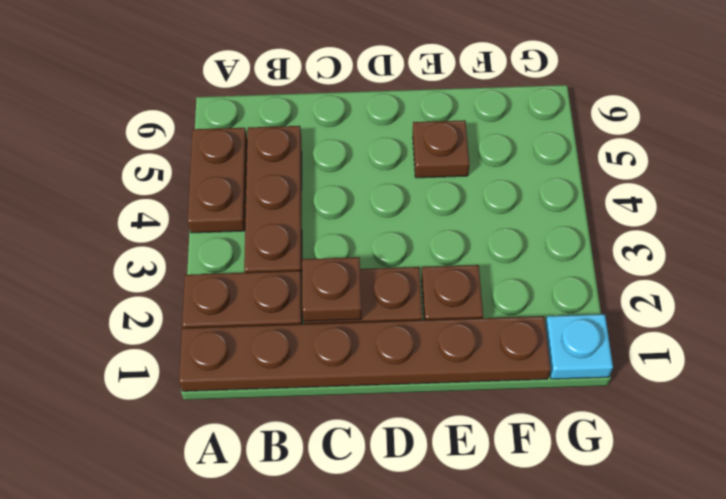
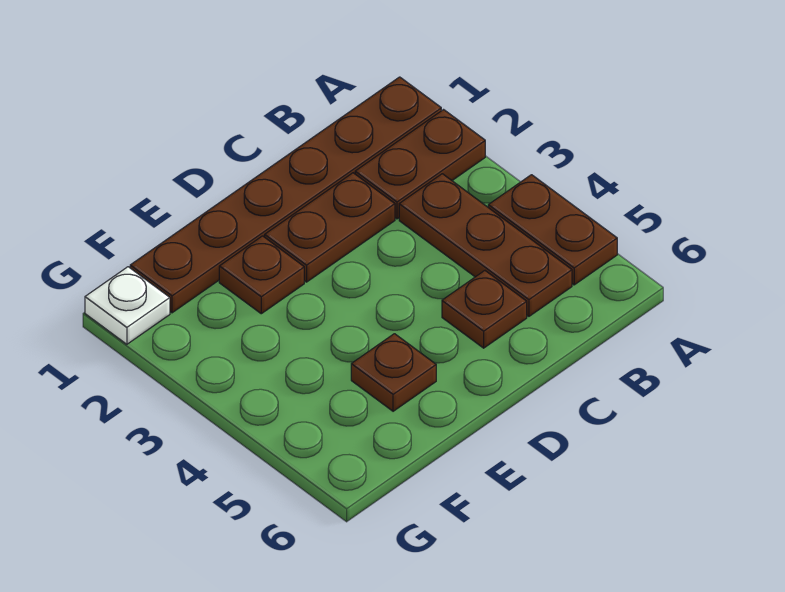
brown 1x1 plate [302,257,362,321] -> brown 1x1 plate moved to [442,271,527,348]
cyan 1x1 plate [545,314,613,379] -> white 1x1 plate [85,267,170,344]

